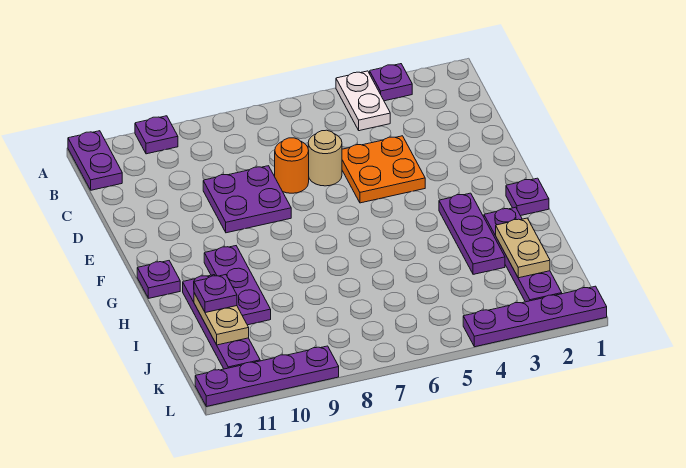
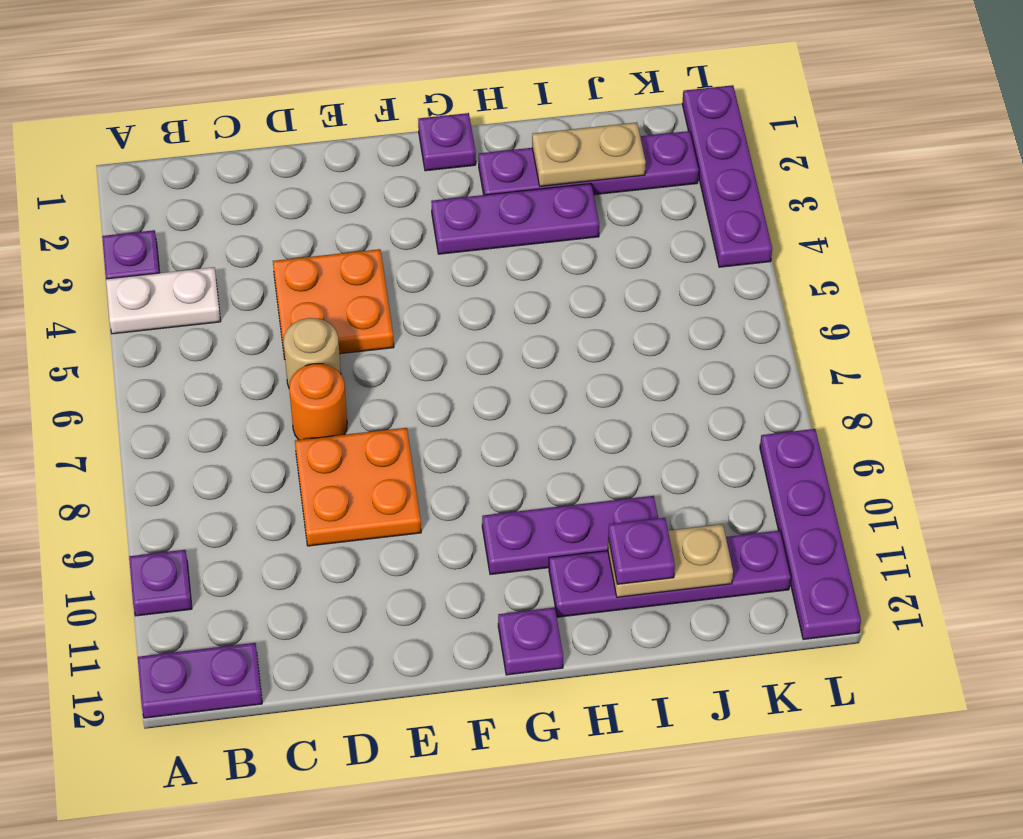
purple 2x2 plate [203,166,291,233] -> orange 2x2 plate [295,428,421,546]

